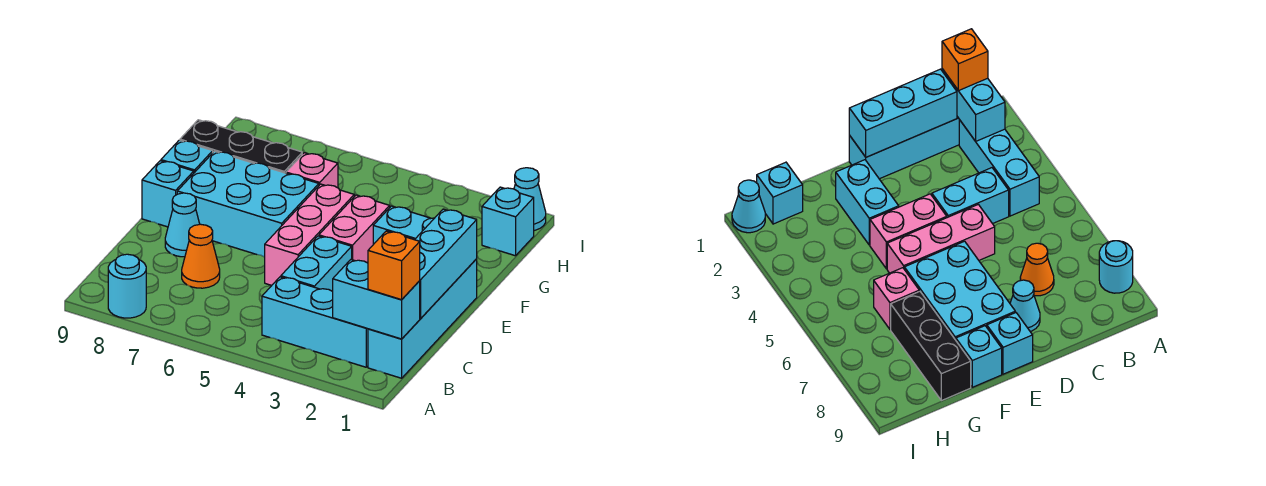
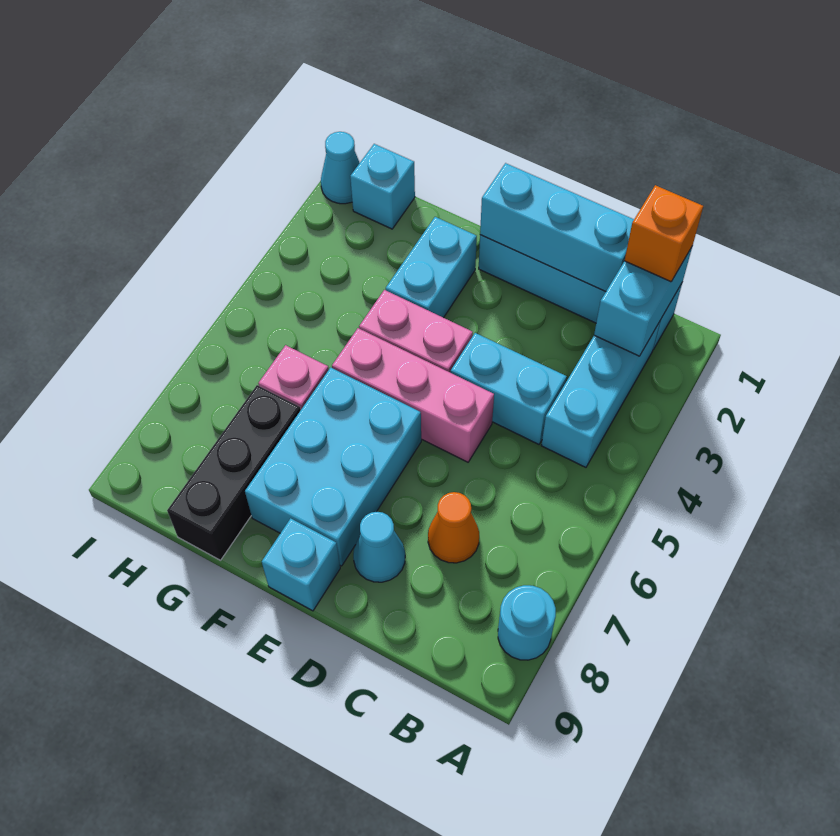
cyan 1x1 brick [161,140,213,173] -> none

